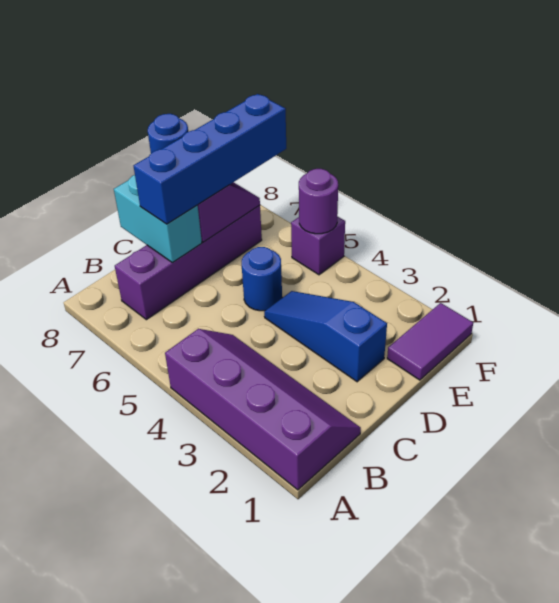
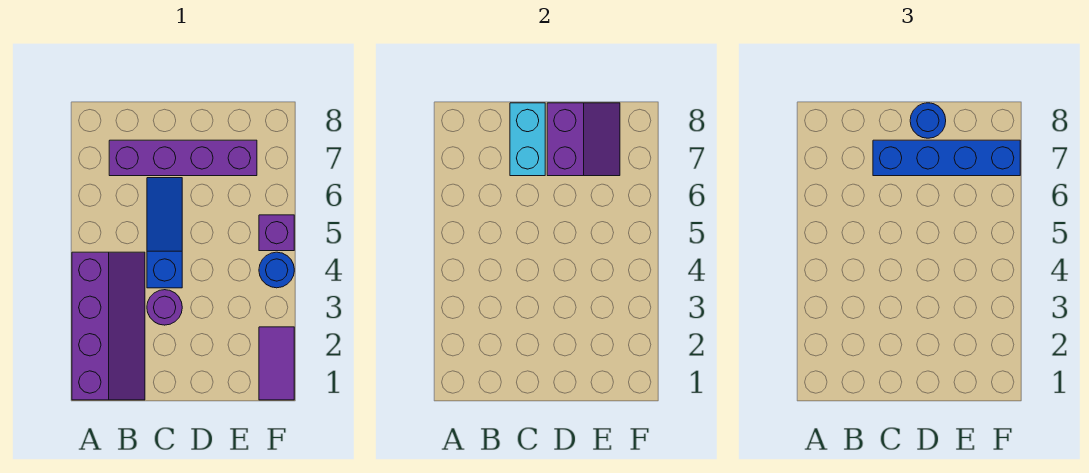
blue 1x3 slope [264,291,387,382] -> blue 1x3 slope moved to [147,178,182,288]
blue 1x1 round brick [242,247,282,311] -> blue 1x1 round brick moved to [259,252,294,288]
purple 1x2 tile [387,303,473,380] -> purple 1x2 tile turned to [259,327,294,400]
purple 1x1 round brick [299,169,338,234] -> purple 1x1 round brick moved to [147,290,182,325]

